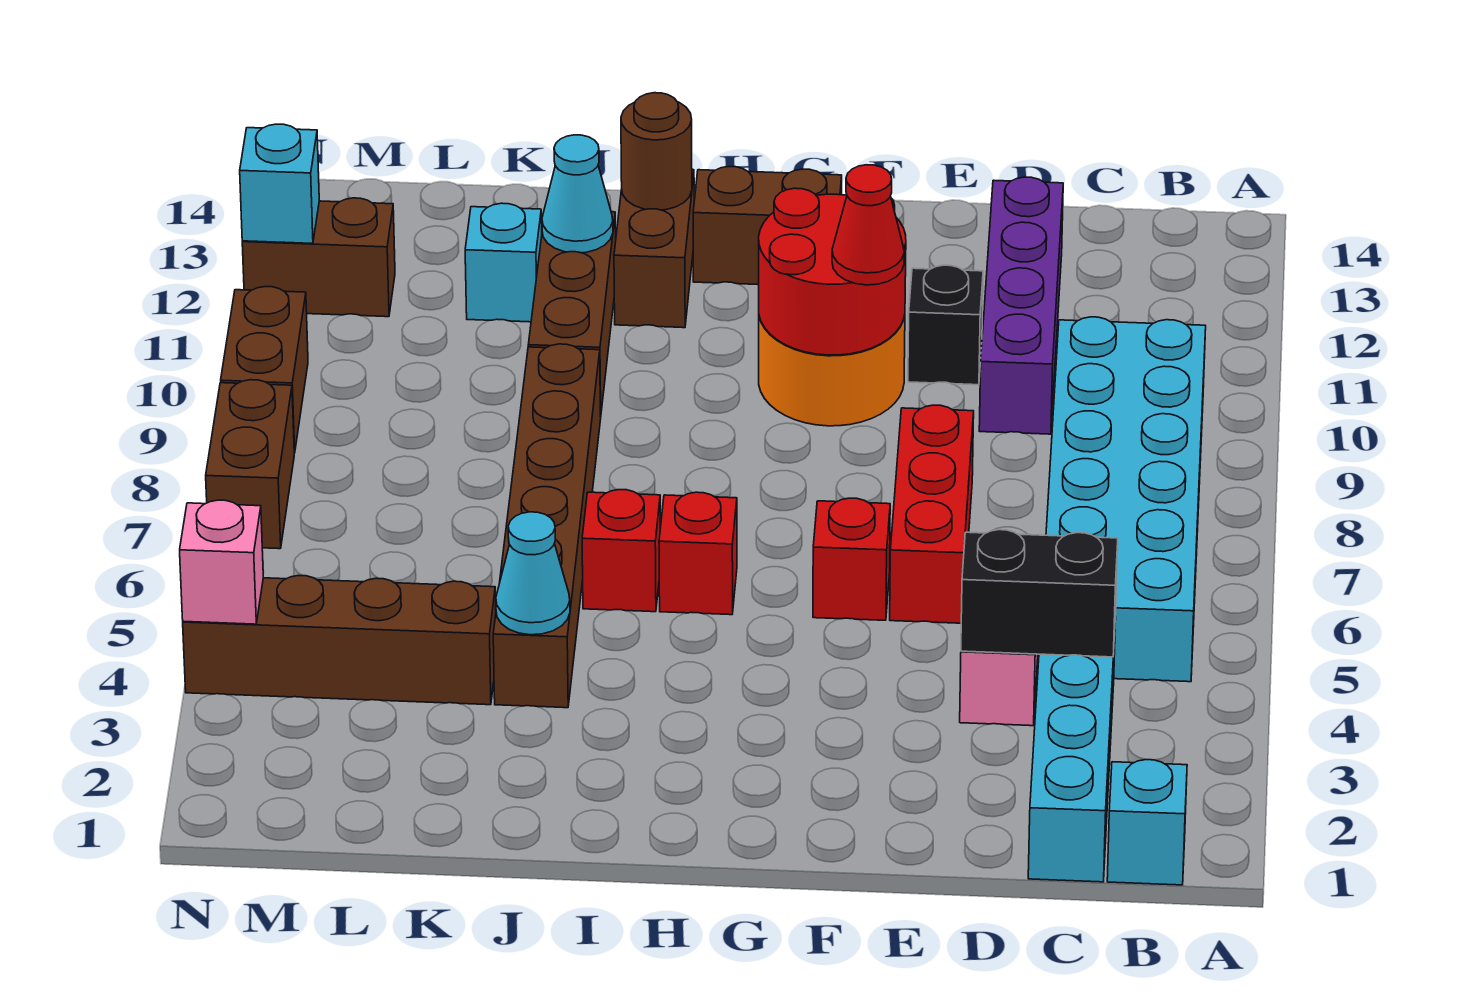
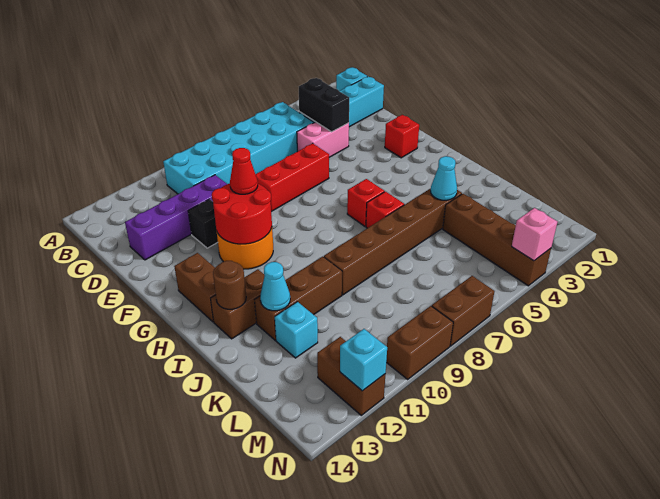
red 1x1 brick [813,498,890,620] -> red 1x1 brick moved to [385,115,419,158]

